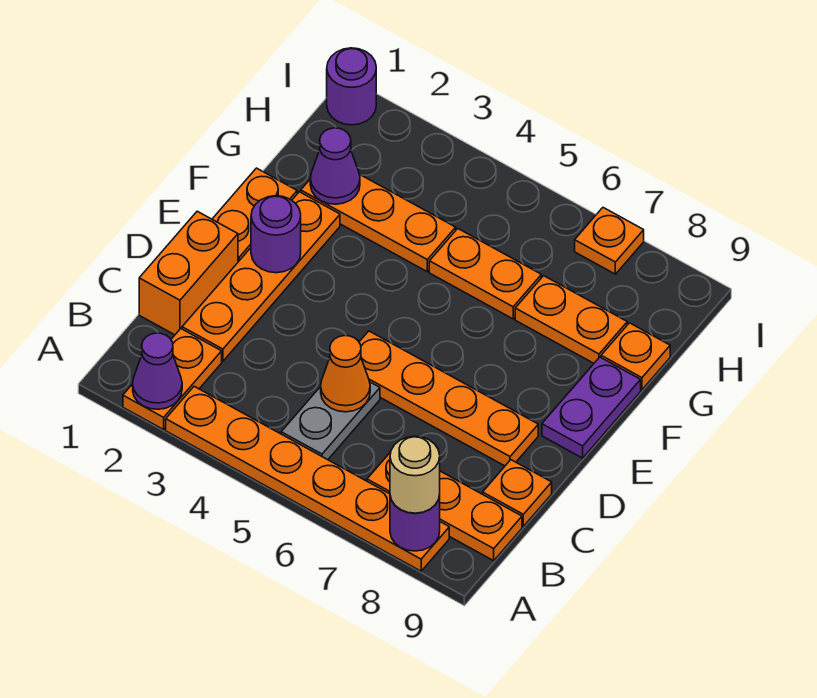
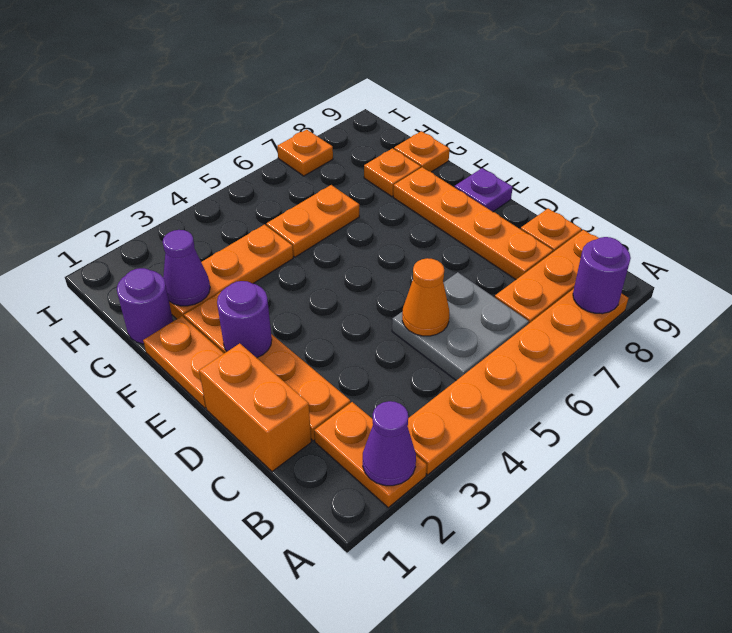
tan 1x1 round brick [390,436,440,513] -> none
grey 1x2 plate [281,382,380,460] -> grey 2x2 plate [392,272,529,380]
orange 1x4 plate [359,331,538,466] -> orange 1x4 plate turned to [393,167,553,279]
purple 1x2 plate [542,357,641,458] -> purple 1x1 plate [454,168,513,212]
orange 1x2 plate [515,276,627,363] -> orange 1x1 plate [364,148,421,196]
purple 1x1 round brick [327,48,376,125] -> purple 1x1 round brick moved to [117,268,173,344]

